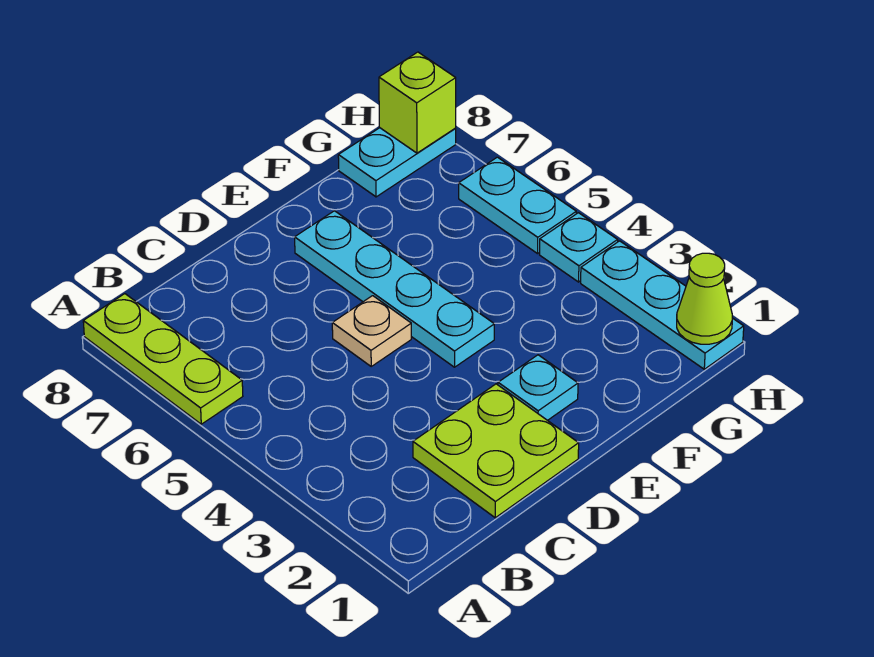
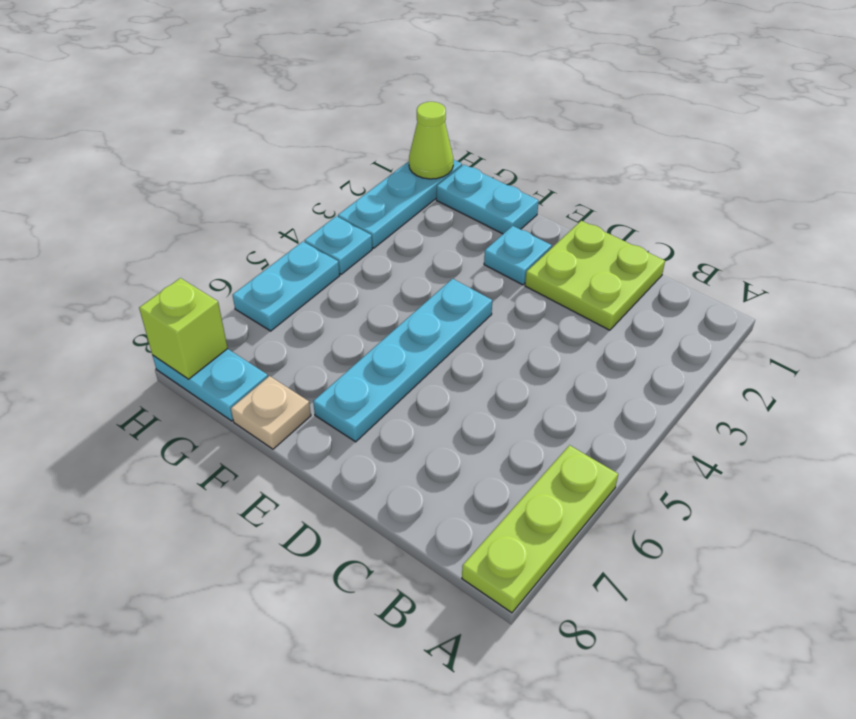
tan 1x1 plate [332,296,411,366] -> tan 1x1 plate moved to [231,376,311,449]
none -> cyan 1x2 plate [436,165,539,234]

